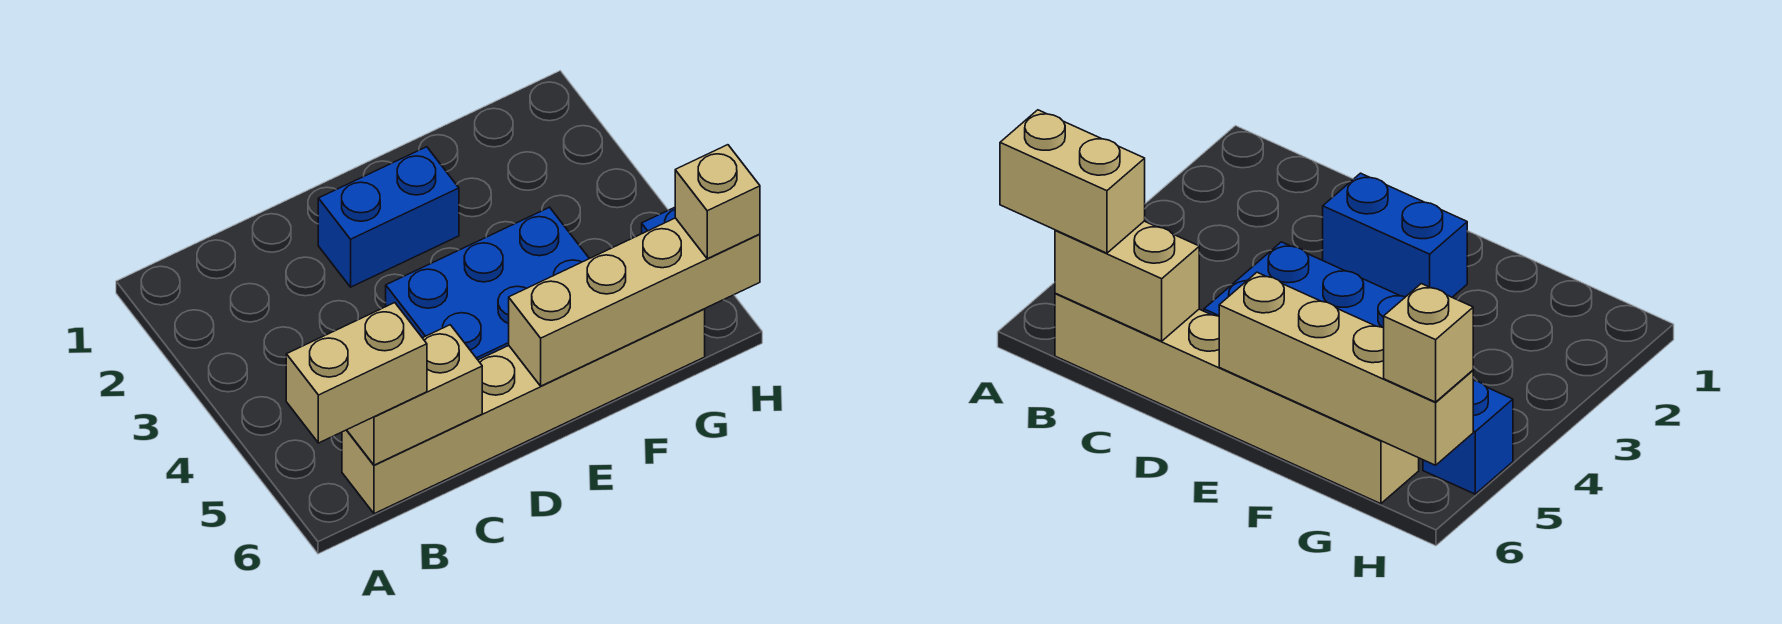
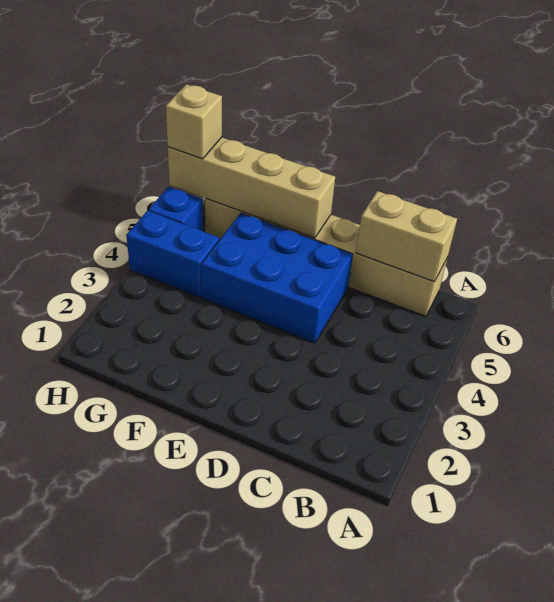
tan 1x2 brick [286,303,427,443] -> none
blue 1x2 brick [318,147,459,287] -> blue 1x2 brick moved to [127,211,219,298]

